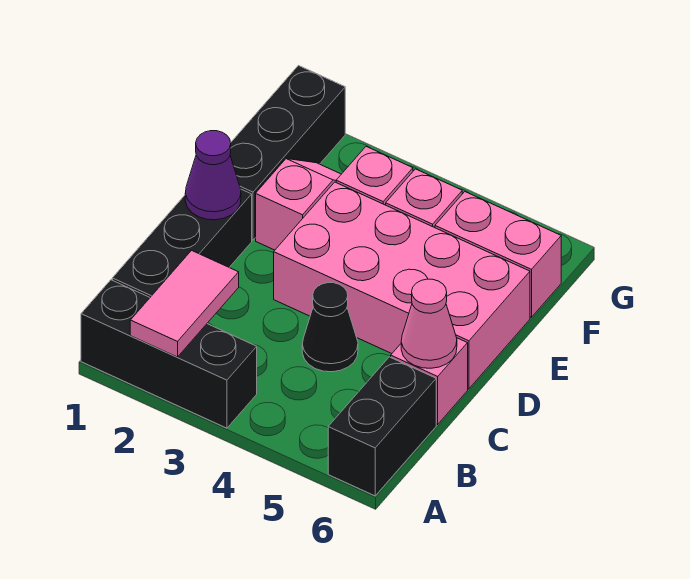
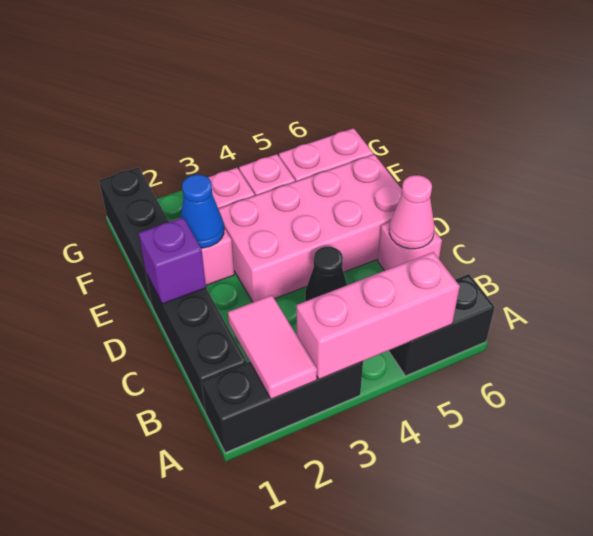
none -> pink 1x3 brick [297,252,460,379]
black 1x2 brick [328,357,436,496] -> black 1x2 brick turned to [389,274,495,376]
purple 1x1 cone [185,131,241,220] -> purple 1x1 brick [139,217,206,304]
none -> blue 1x1 cone [180,175,224,248]

